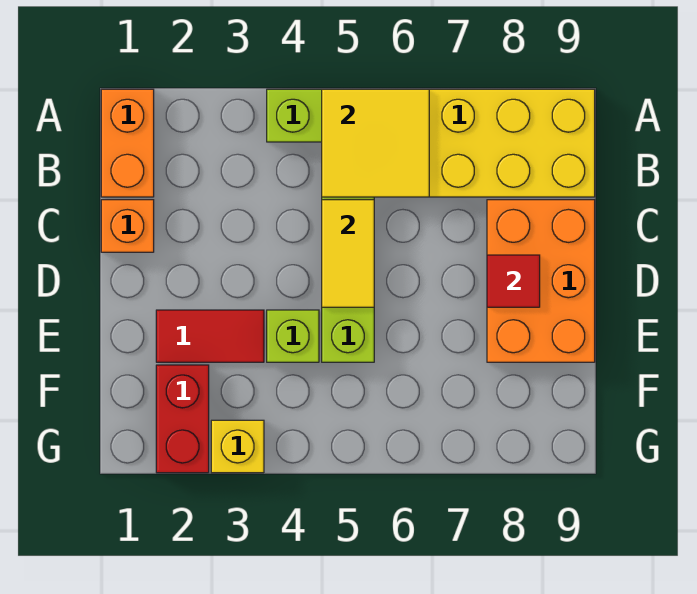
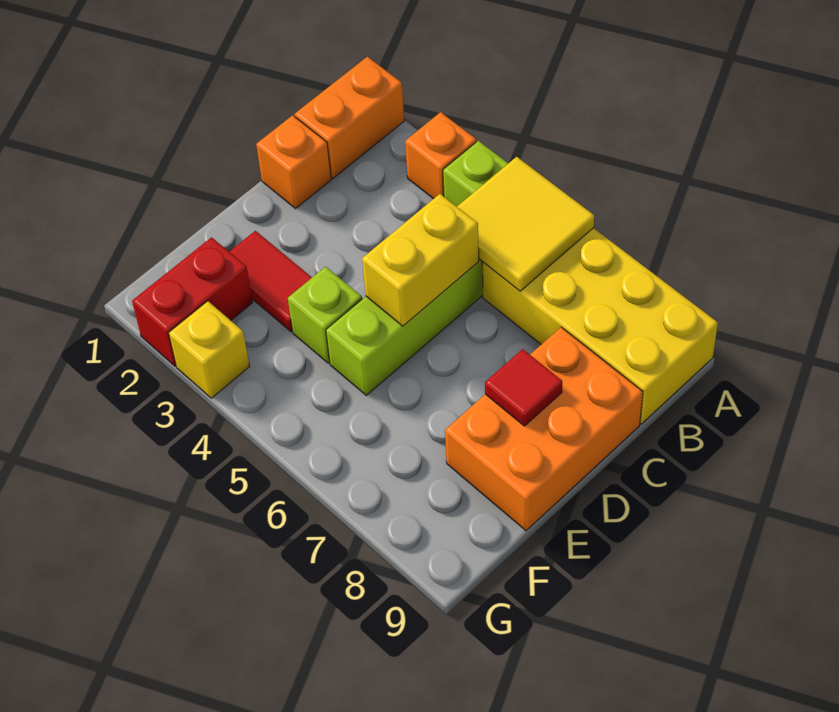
none -> orange 1x1 brick [405,112,476,199]
yellow 1x2 tile [322,200,374,307] -> yellow 1x2 brick [362,194,479,326]

